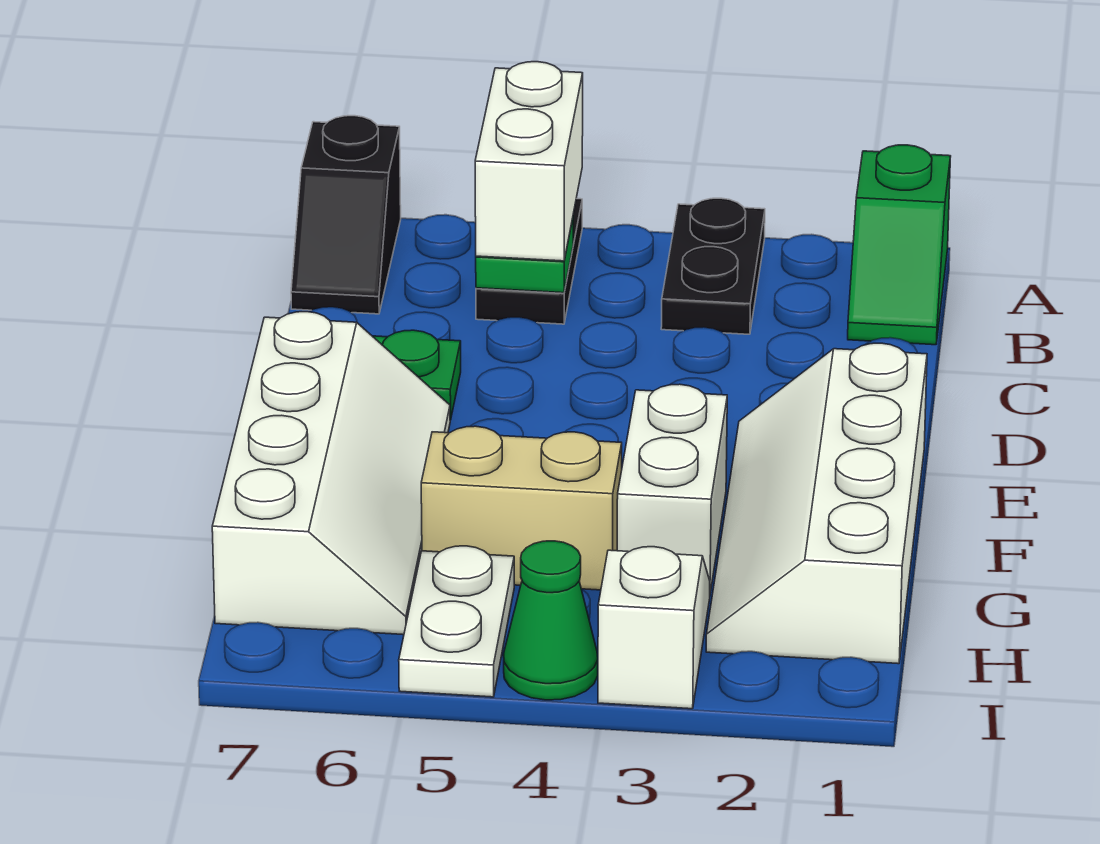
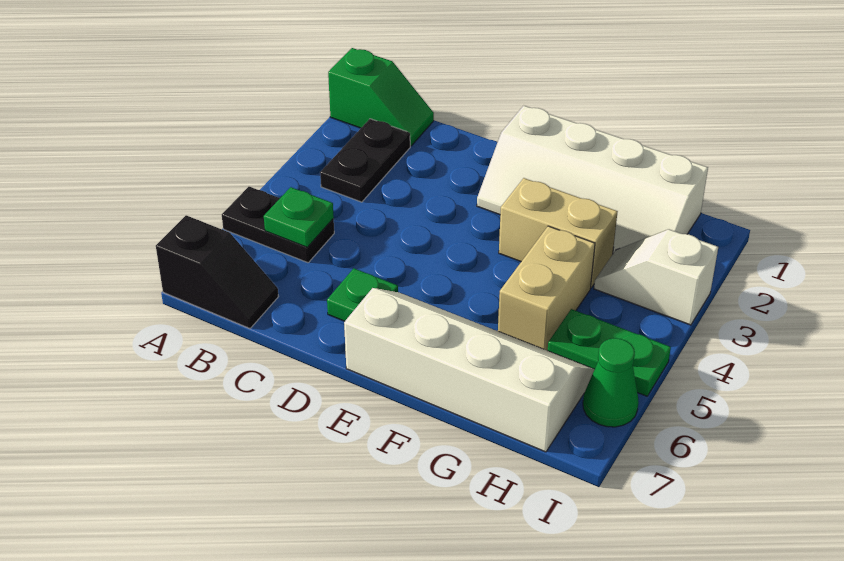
black 1x2 plate [661,198,765,334] -> black 1x2 plate turned to [320,119,410,202]
white 1x2 brick [475,62,583,261] -> none
white 1x2 brick [617,384,727,593] -> tan 1x2 brick [499,178,618,288]
white 1x2 plate [399,546,514,697] -> green 1x2 plate [548,309,671,396]
green 1x1 cone [503,541,598,700] -> green 1x1 cone moved to [583,338,639,427]

